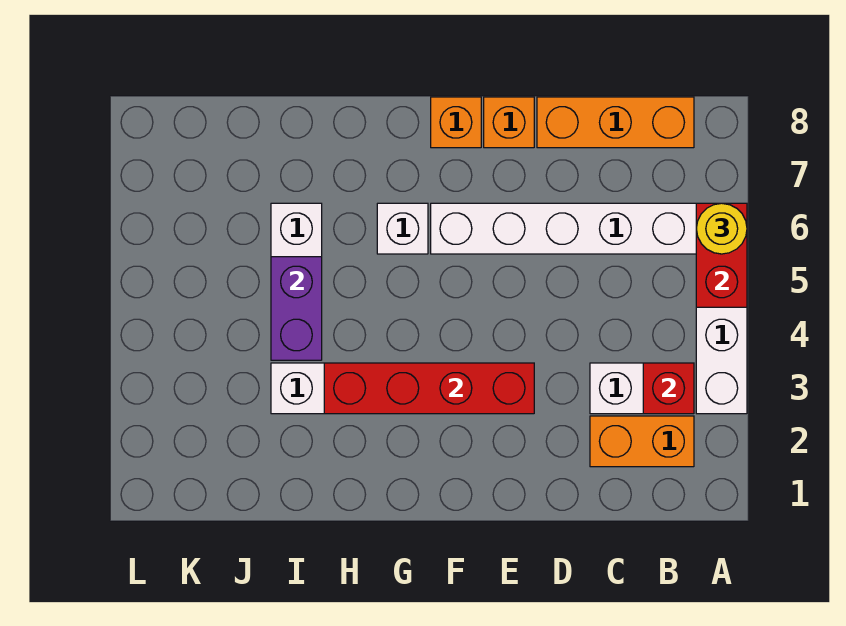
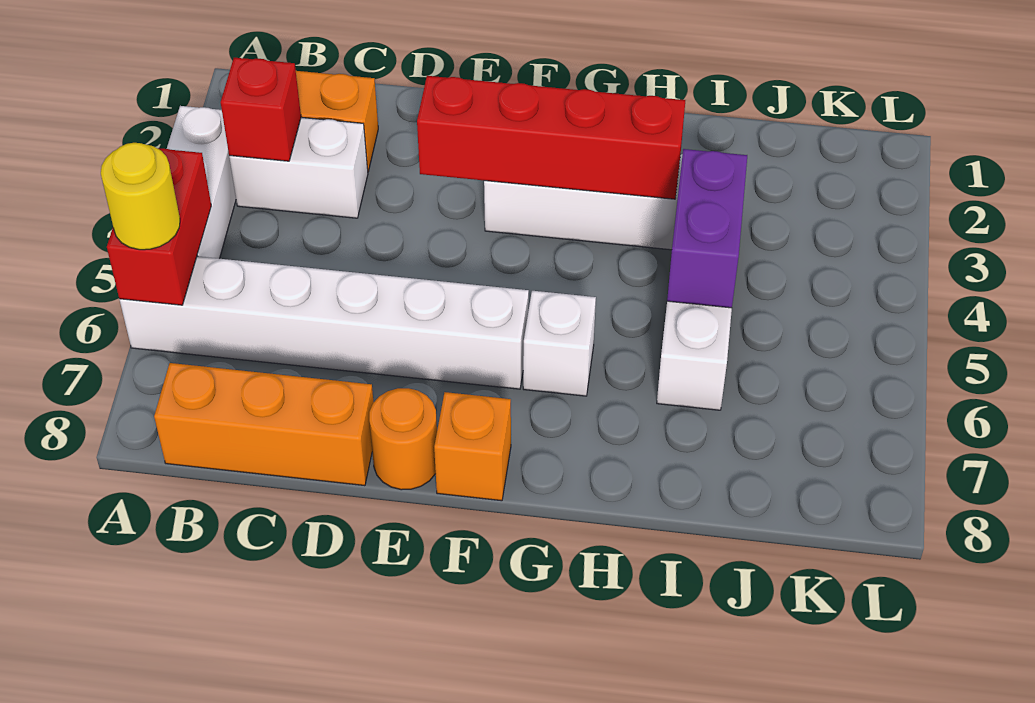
orange 1x1 brick [484,97,534,148] -> orange 1x1 round brick [369,388,437,490]

